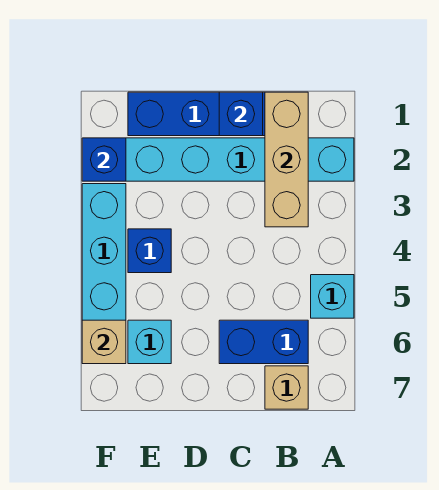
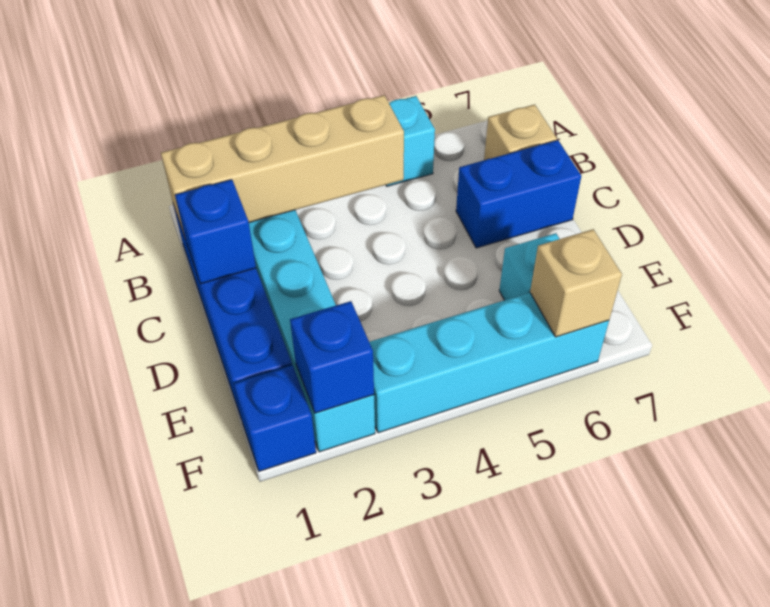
tan 1x3 brick [265,92,308,227] -> tan 1x4 brick [161,95,404,237]
blue 1x2 brick [219,320,308,364] -> blue 1x2 brick turned to [456,140,581,248]
blue 1x1 brick [128,229,171,273] -> blue 1x1 brick moved to [234,365,316,471]

